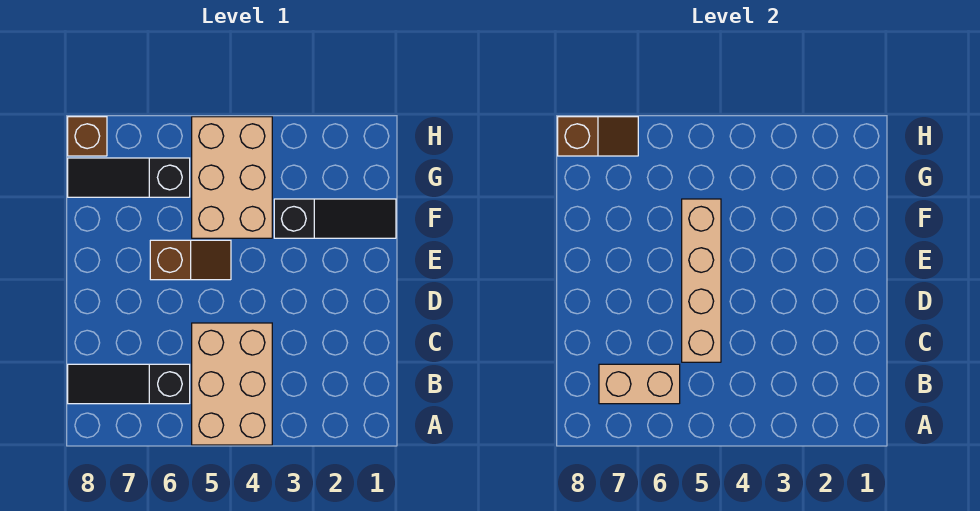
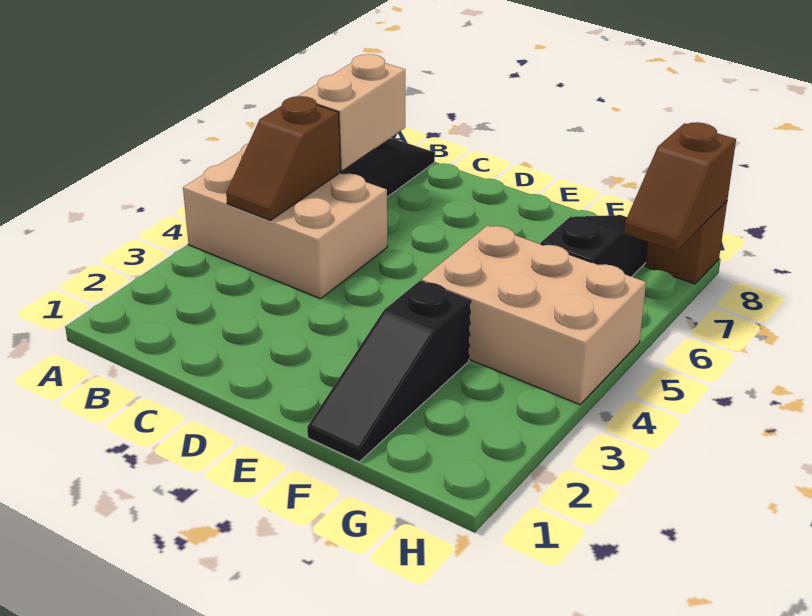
tan 1x4 brick [682,199,721,362] -> none
brown 1x2 slope [150,240,231,280] -> brown 1x2 slope moved to [226,96,341,220]

